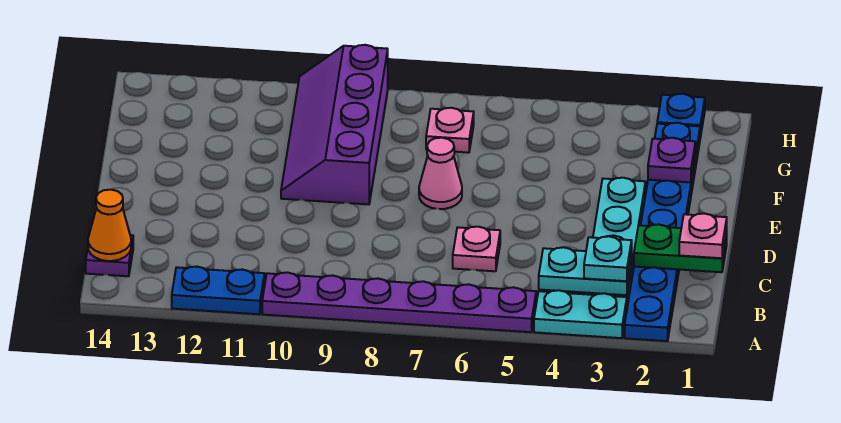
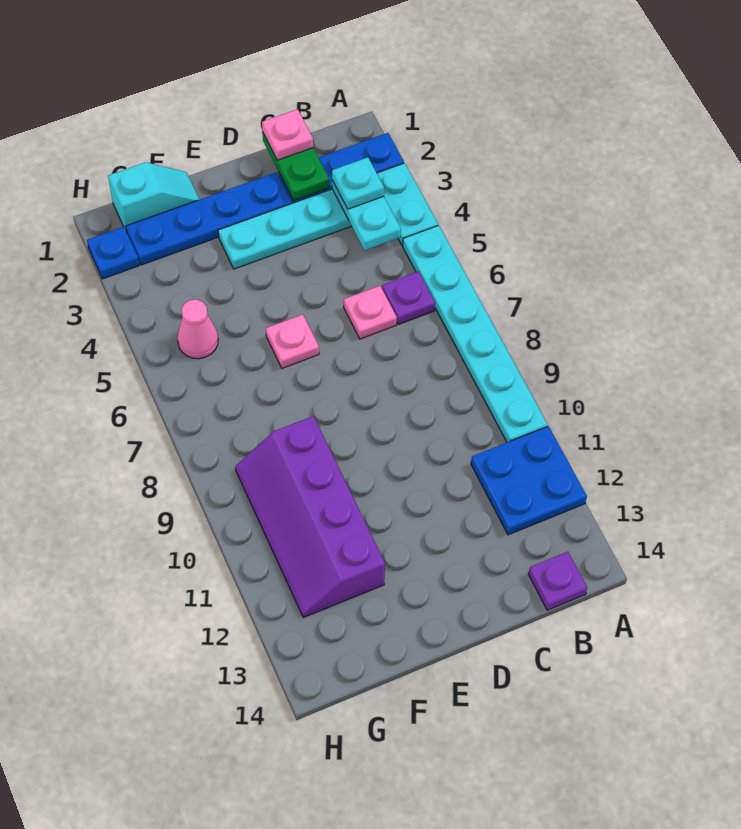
purple 1x6 plate [262,272,536,332] -> cyan 1x6 plate [403,225,548,442]
blue 1x2 plate [172,267,265,314] -> blue 2x2 plate [471,426,587,535]
orange 1x1 cone [88,190,131,261] -> none
pink 1x1 cone [419,138,462,209] -> pink 1x1 cone moved to [177,300,218,359]
purple 2x4 slope [281,45,388,204] -> purple 2x4 slope turned to [235,416,385,618]
none -> cyan 1x2 slope [108,162,200,232]
purple 1x1 plate [648,138,695,182] -> purple 1x1 plate moved to [382,272,435,325]
pink 1x1 plate [426,108,474,153] -> pink 1x1 plate moved to [266,314,319,368]

